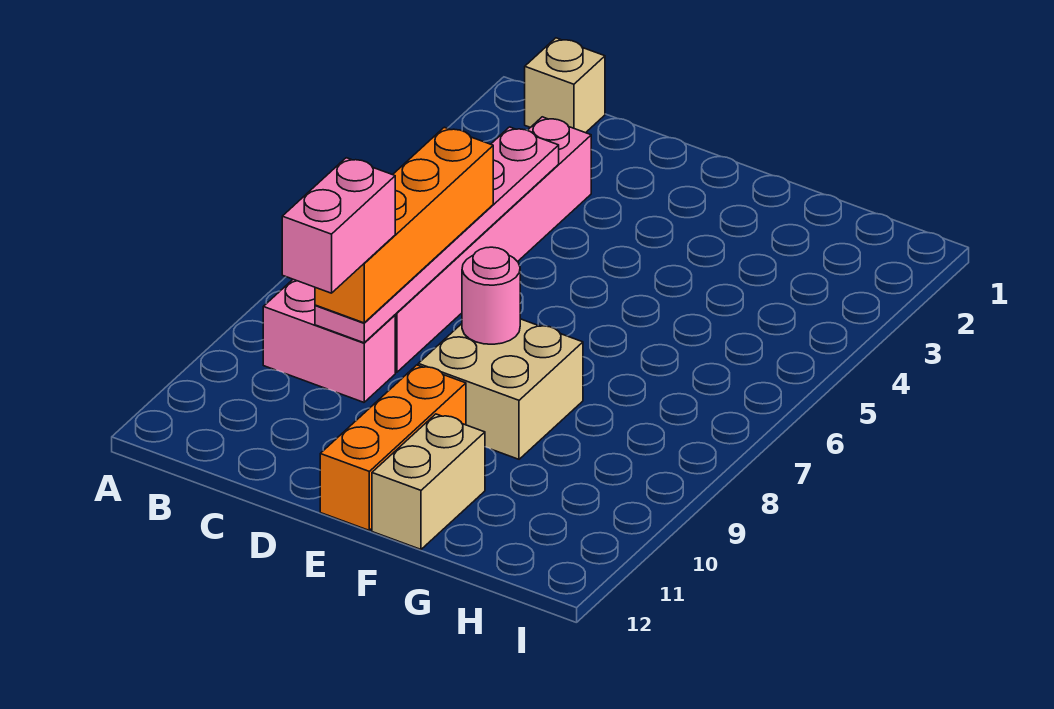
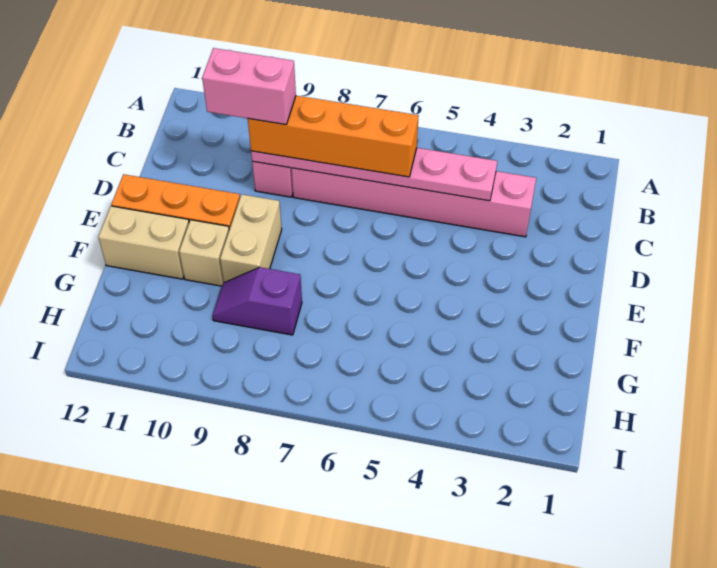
tan 1x1 brick [525,38,605,133] -> tan 1x1 brick moved to [179,220,229,286]
tan 2x2 brick [418,319,583,459] -> tan 1x2 brick [220,194,282,283]
pink 1x1 round brick [462,247,520,344] -> none
none -> purple 1x2 slope [213,267,302,335]

